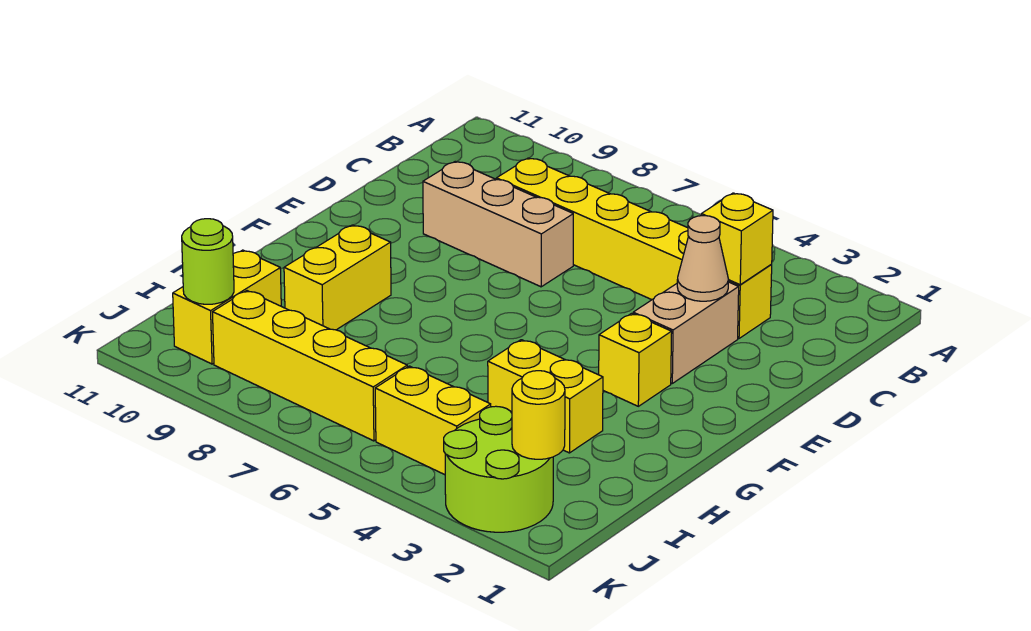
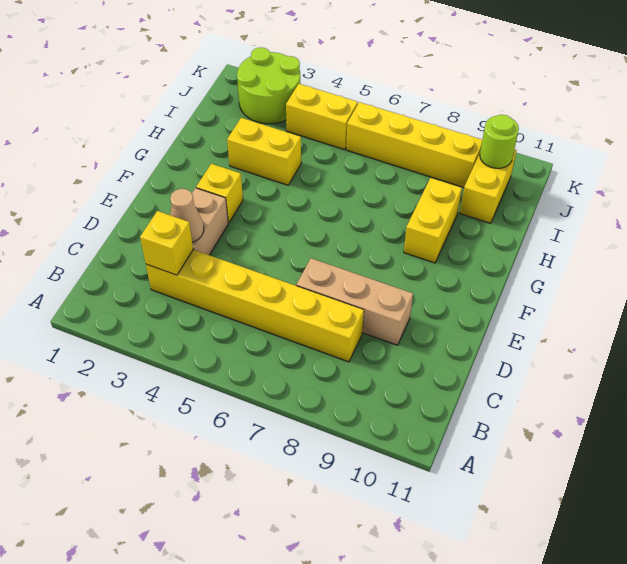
yellow 1x1 round brick [512,371,565,459] -> none

